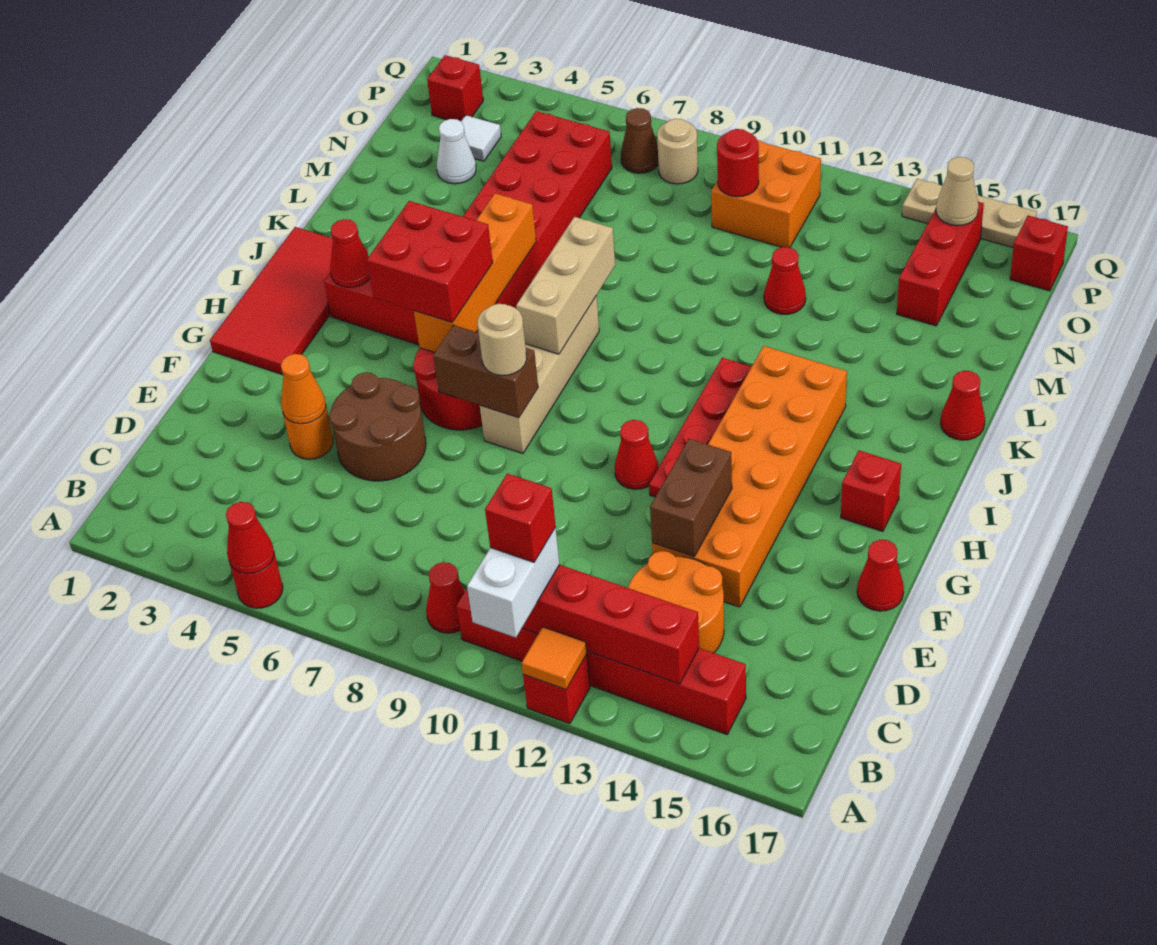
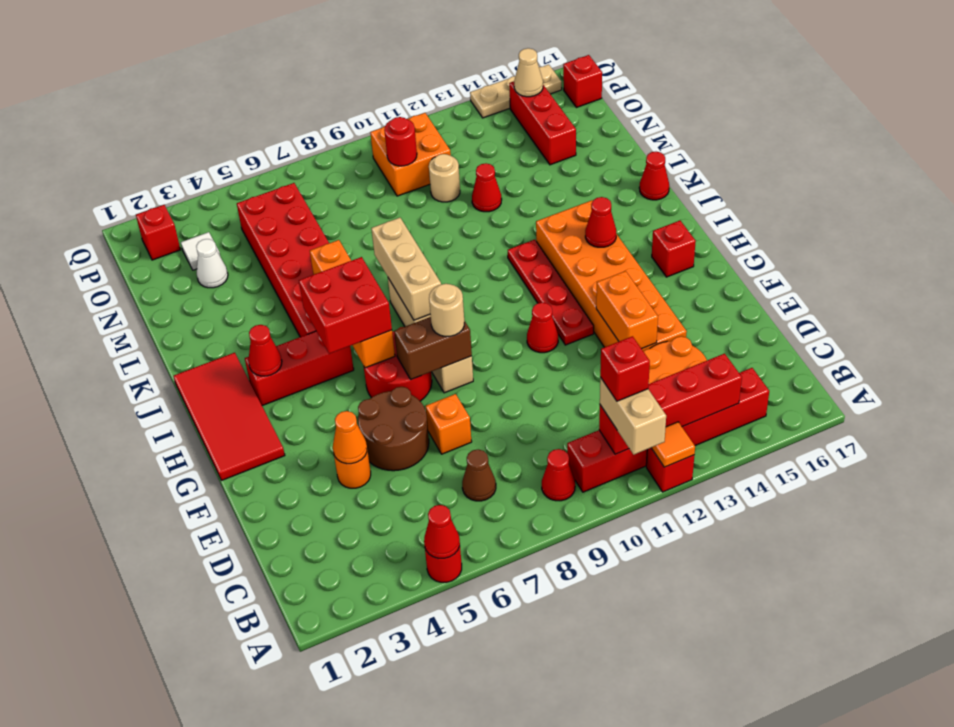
white 1x2 brick [467,528,559,638] -> tan 1x2 brick [600,377,666,455]
none -> orange 1x1 brick [426,394,472,454]
brown 1x2 brick [650,439,732,557] -> orange 1x2 brick [596,271,658,349]
red 1x1 cone [857,540,904,611] -> red 1x1 cone moved to [585,197,616,247]
brown 1x1 cone [621,108,658,173] -> brown 1x1 cone moved to [462,449,496,501]
tan 1x1 round brick [657,119,698,184] -> tan 1x1 round brick moved to [429,154,460,202]

